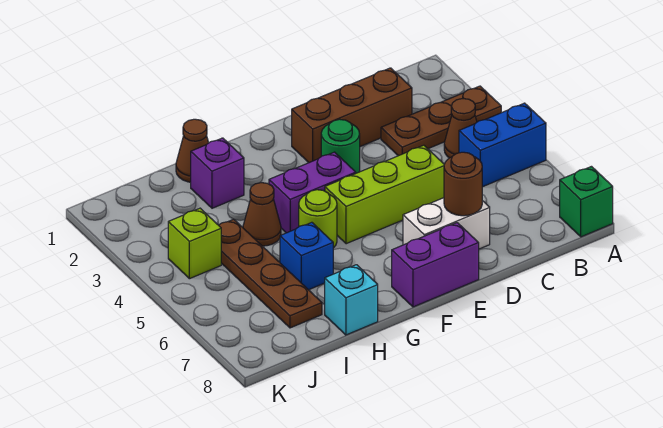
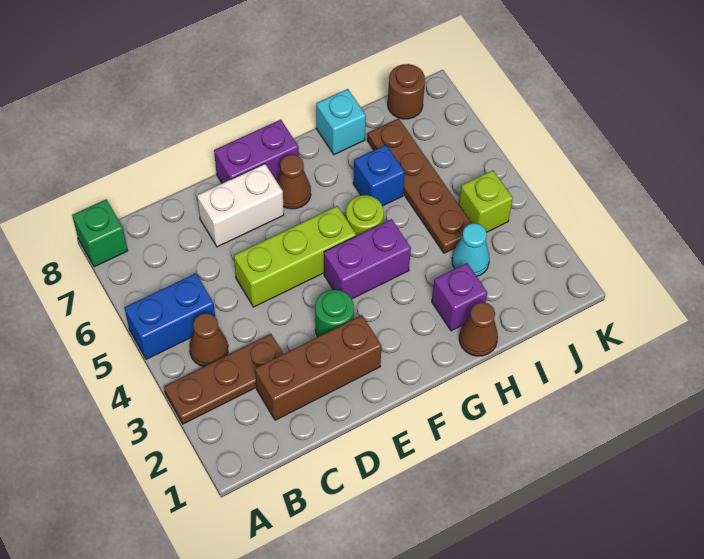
brown 1x1 round brick [444,152,482,216] -> brown 1x1 round brick moved to [388,64,425,119]
brown 1x1 cone [243,183,281,246] -> brown 1x1 cone moved to [277,155,311,209]
none -> cyan 1x1 cone [452,223,490,276]

